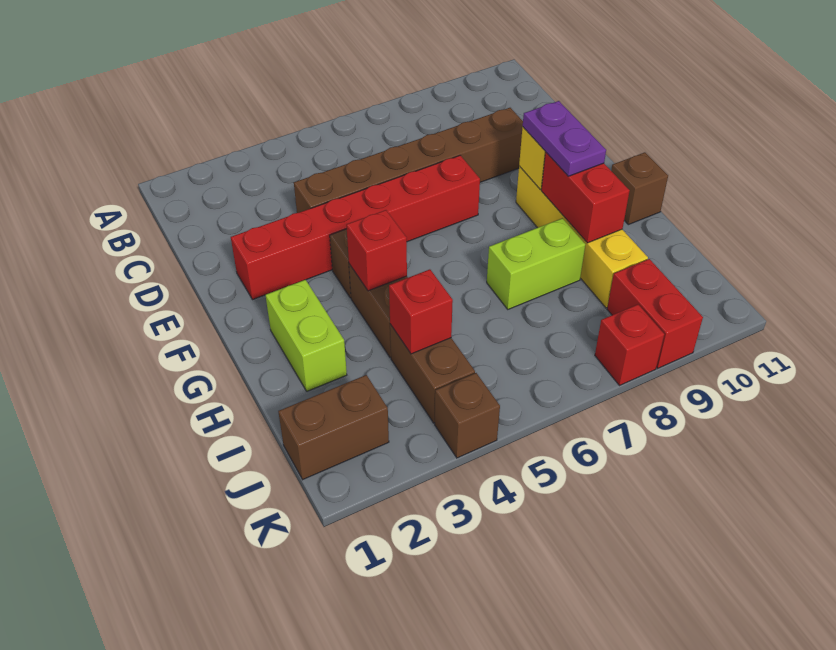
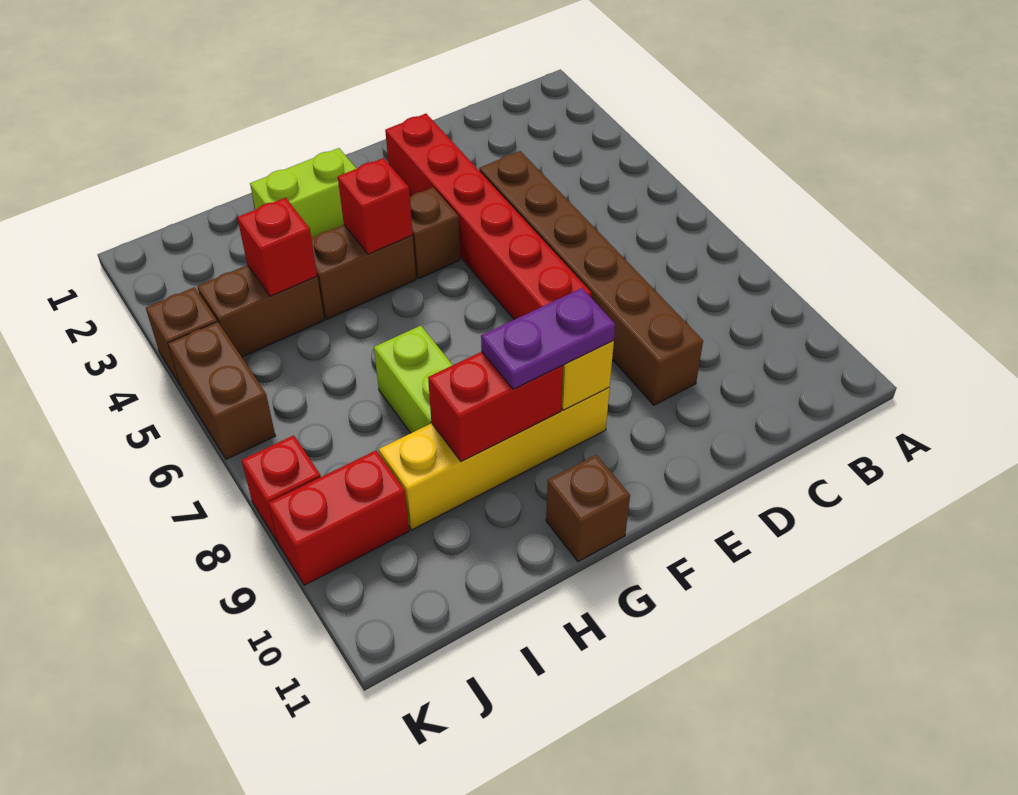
brown 1x2 brick [278,375,389,480] -> brown 1x2 brick moved to [168,322,275,459]

